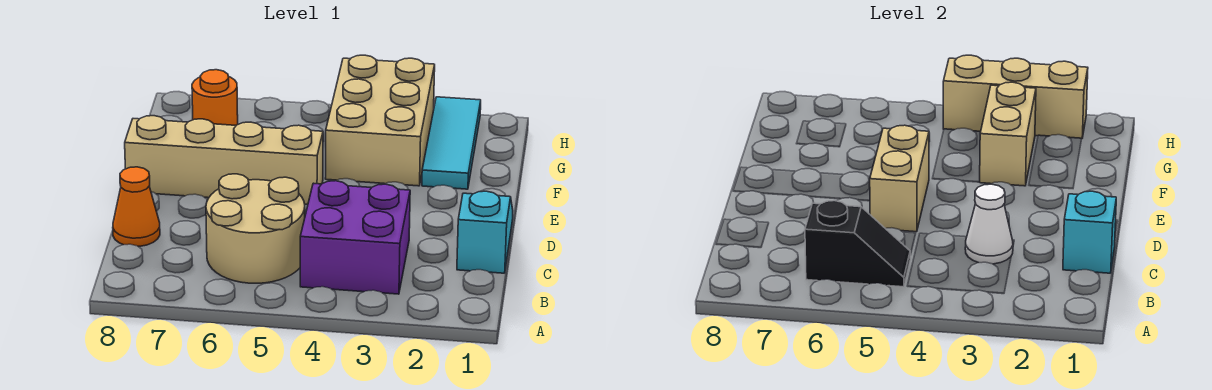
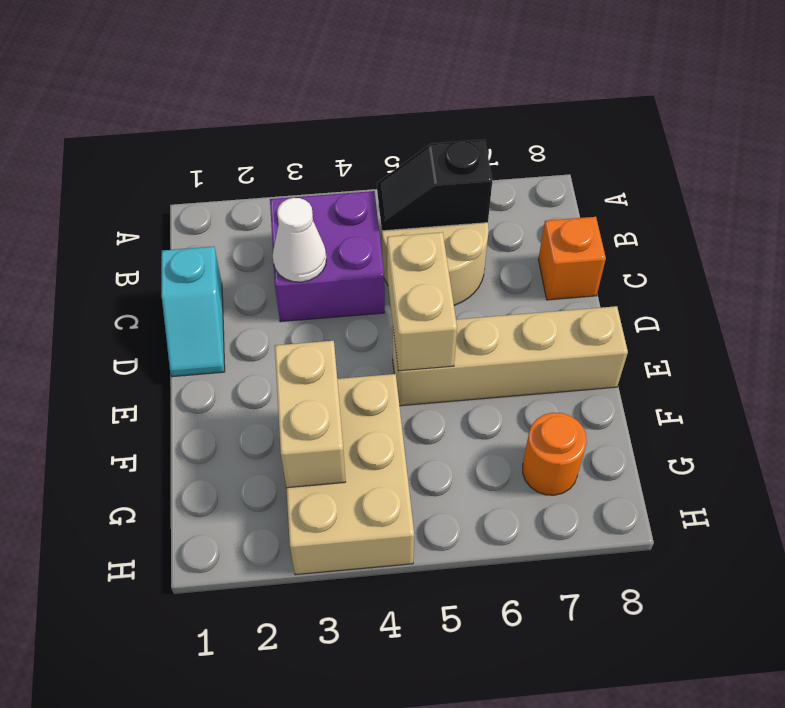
cyan 1x1 brick [1063,191,1116,273] -> none
orange 1x1 cone [113,167,160,246] -> orange 1x1 brick [538,217,606,300]
cyan 1x3 tile [422,97,481,189] -> none
tan 1x3 brick [943,55,1088,138] -> none

